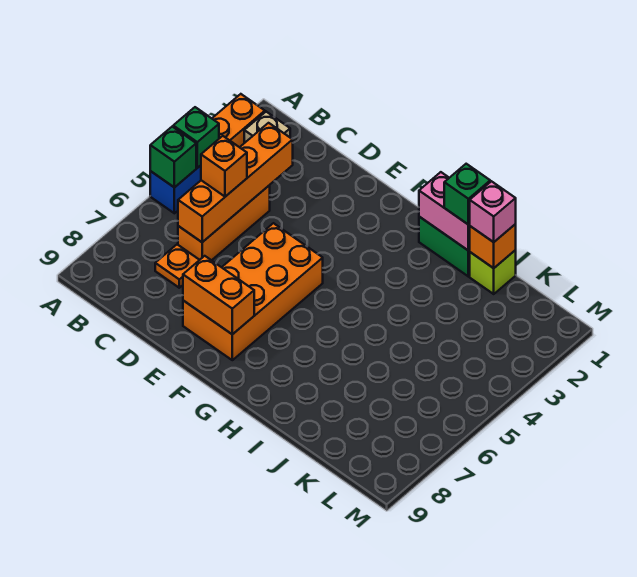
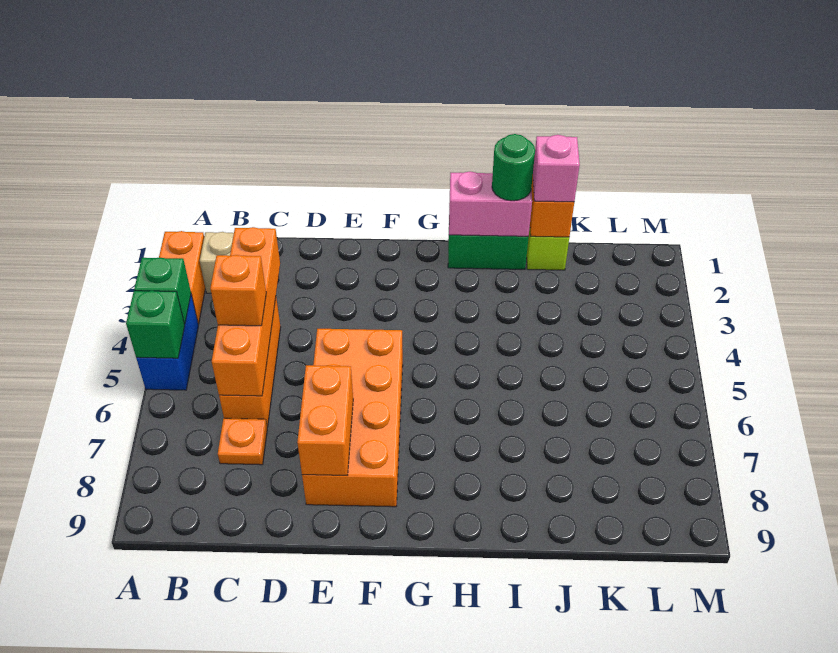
orange 1x2 brick [183,256,254,334] -> orange 1x2 brick turned to [297,365,353,476]
green 1x1 brick [444,164,490,225] -> green 1x1 round brick [492,134,535,201]

